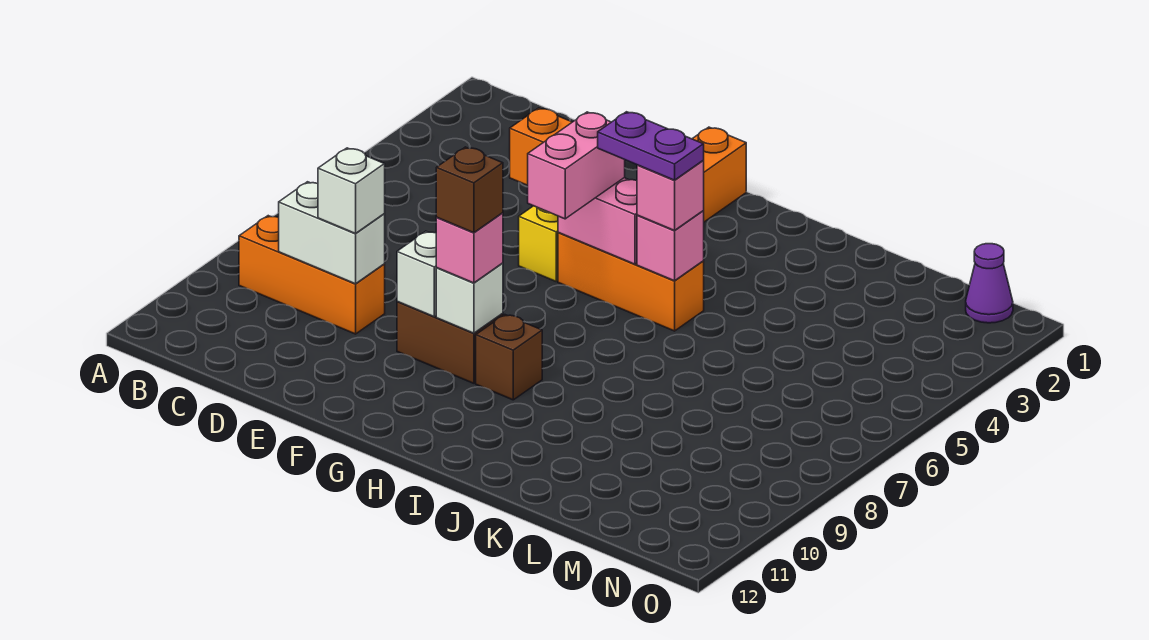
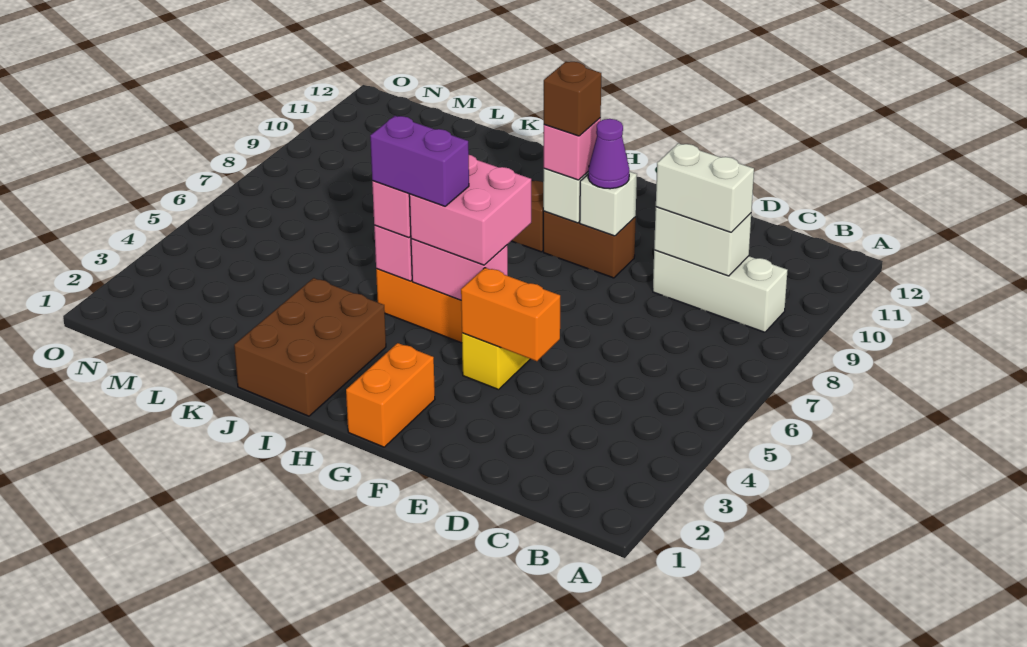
orange 1x3 brick [239,216,385,334] -> white 1x3 brick [653,250,788,332]
white 1x1 brick [318,148,385,234] -> white 1x2 brick [656,143,754,232]
pink 1x2 brick [528,112,625,219] -> pink 2x2 brick [409,155,532,265]
purple 1x2 plate [598,112,704,180] -> purple 1x2 brick [370,116,469,206]
none -> brown 2x3 brick [234,278,386,416]
purple 1x1 cone [966,244,1013,323] -> purple 1x1 cone moved to [588,119,629,189]

